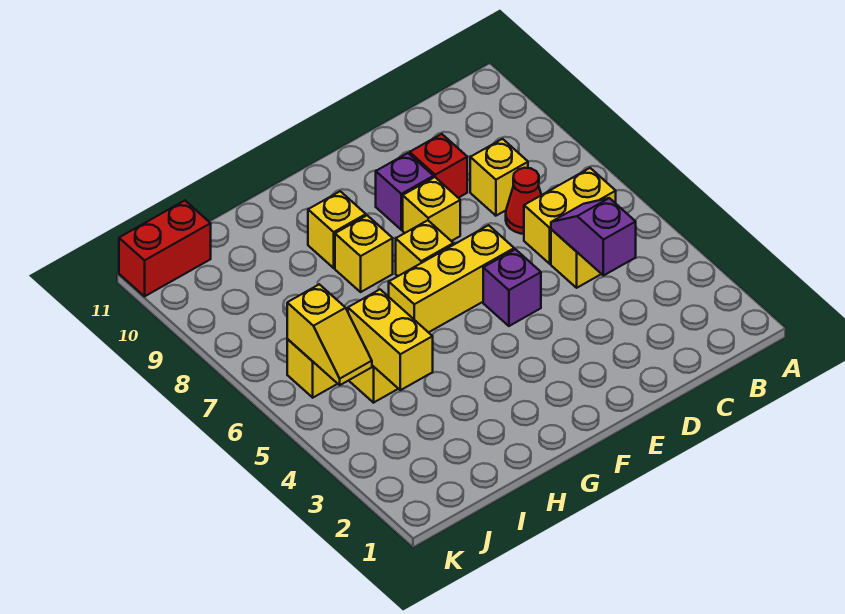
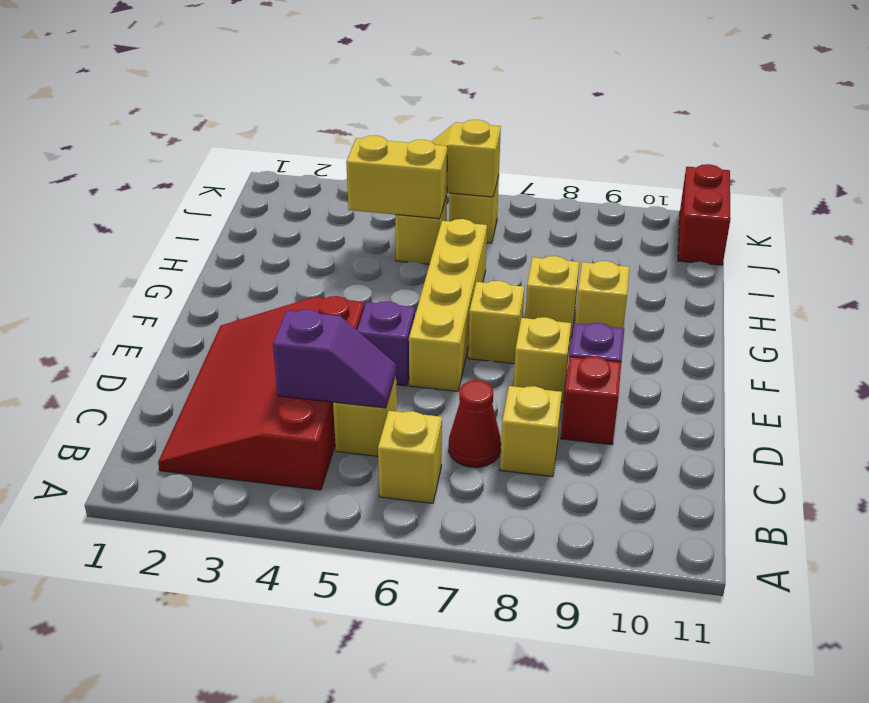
none -> red 3x4 slope [158,296,364,490]
yellow 1x2 brick [524,168,616,264] -> yellow 1x1 brick [378,411,442,503]
yellow 1x3 brick [389,225,514,333] -> yellow 1x4 brick [409,219,487,391]

